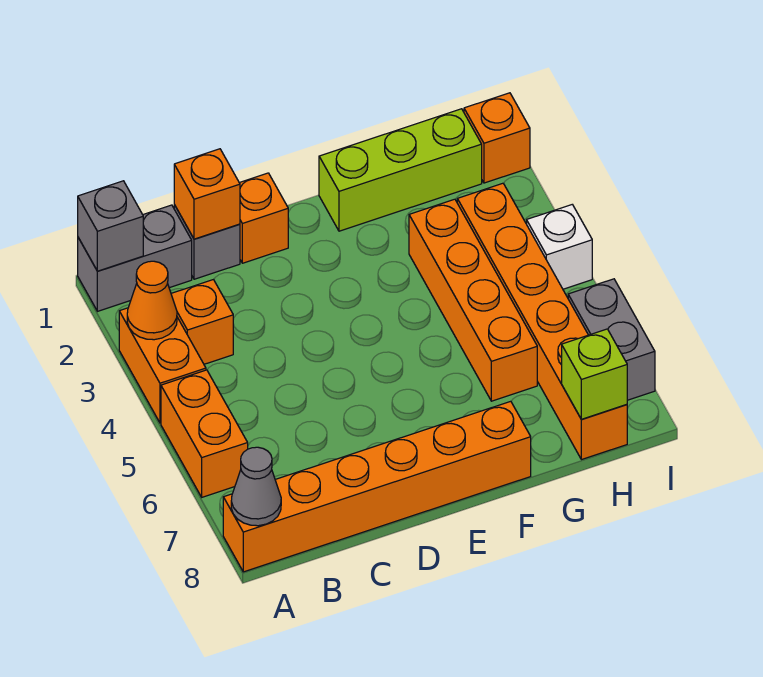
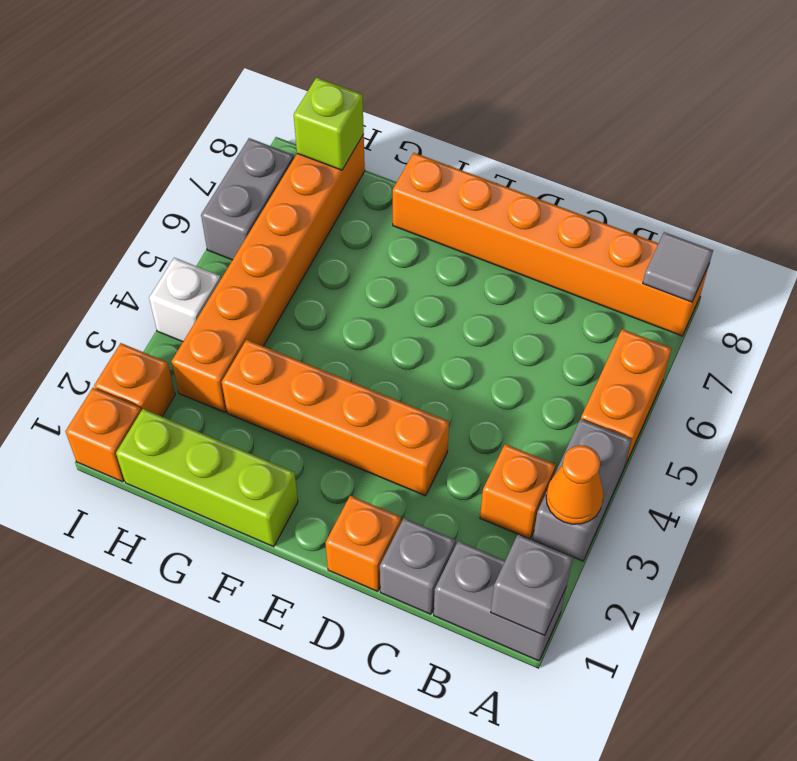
orange 1x2 brick [119,308,206,423] -> grey 1x2 brick [533,419,631,561]
grey 1x1 cone [231,447,281,526] -> grey 1x1 tile [643,232,713,302]
orange 1x1 brick [174,149,240,239] -> orange 1x1 brick moved to [94,343,175,416]
orange 1x4 brick [409,199,537,401] -> orange 1x4 brick turned to [222,340,449,496]

